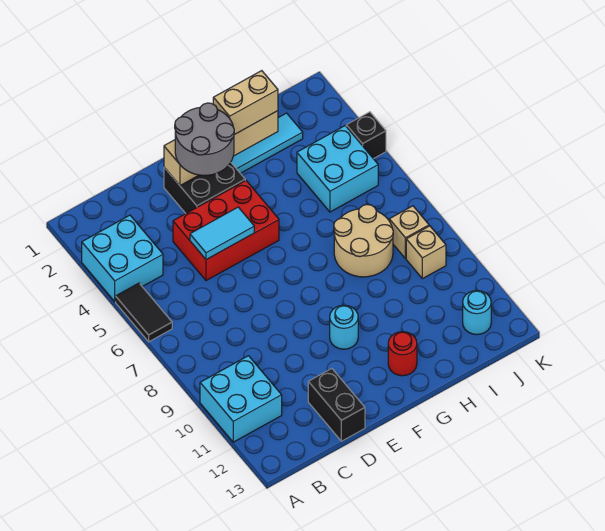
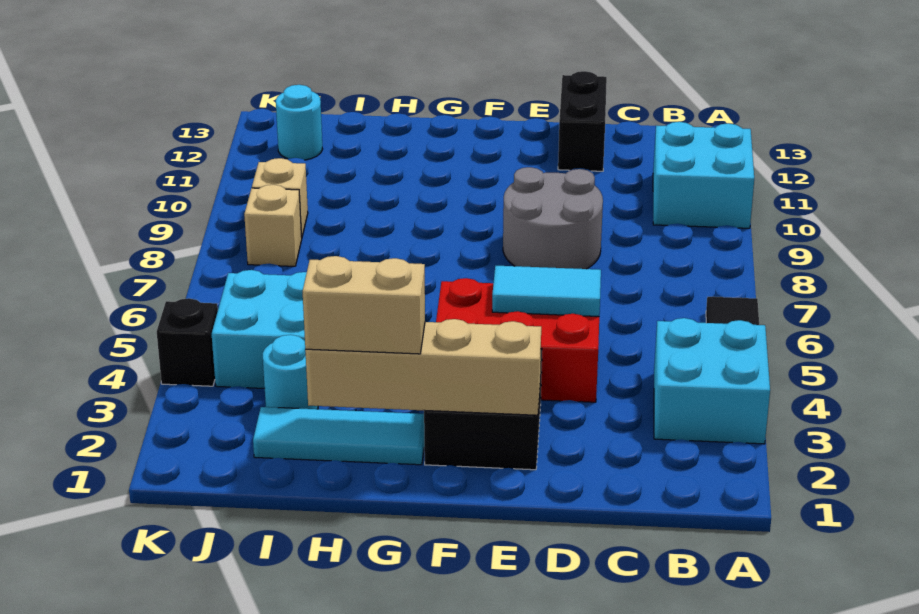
grey 2x2 round brick [175,103,234,175] -> grey 2x2 round brick moved to [503,167,603,269]
cyan 1x1 round brick [330,305,358,349] -> cyan 1x1 round brick moved to [263,335,318,409]
red 1x1 round brick [388,332,417,376] -> none
tan 2x2 round brick [334,205,393,277] -> none

